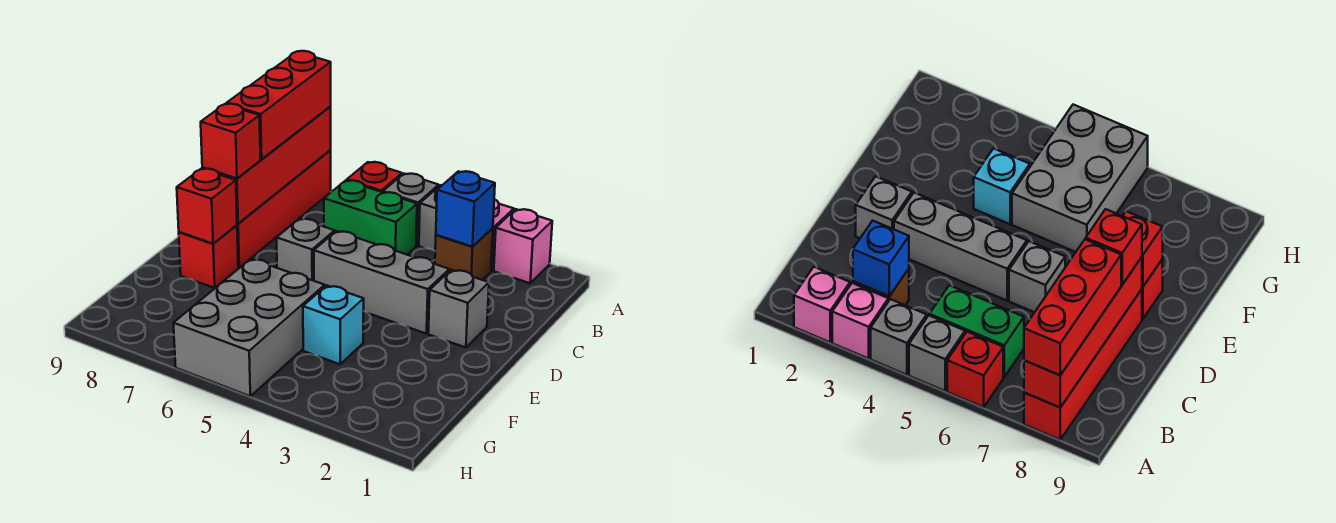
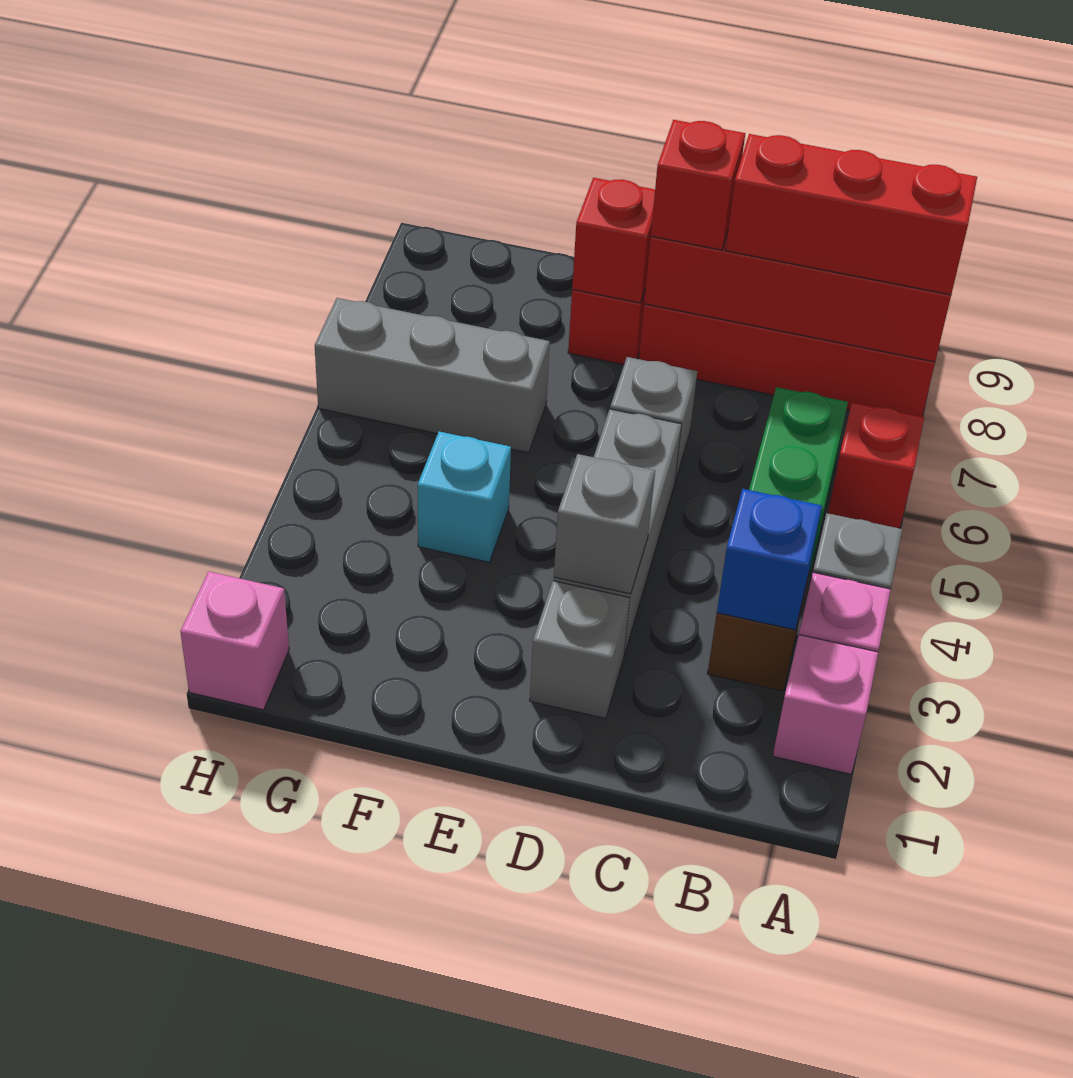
grey 1x1 brick [383,174,439,245] -> grey 1x1 brick moved to [554,454,655,594]
grey 2x3 brick [173,259,325,396] -> grey 1x3 brick [315,298,550,453]
none -> pink 1x1 brick [180,572,289,710]

